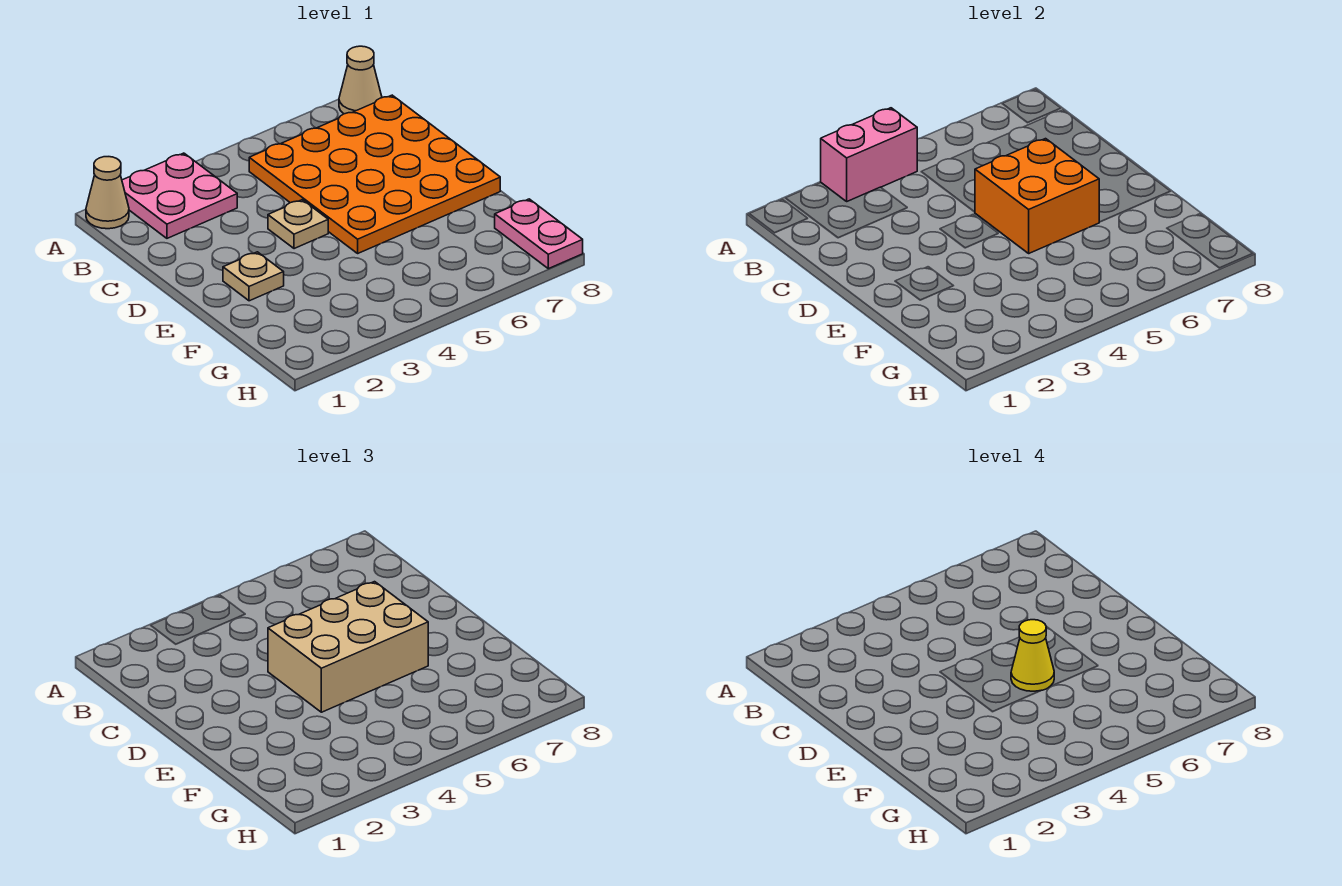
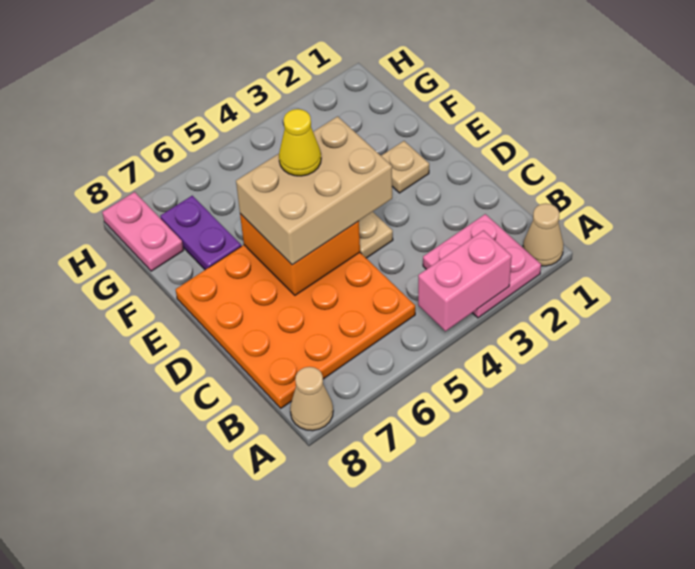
none -> purple 1x2 plate [160,196,241,270]

